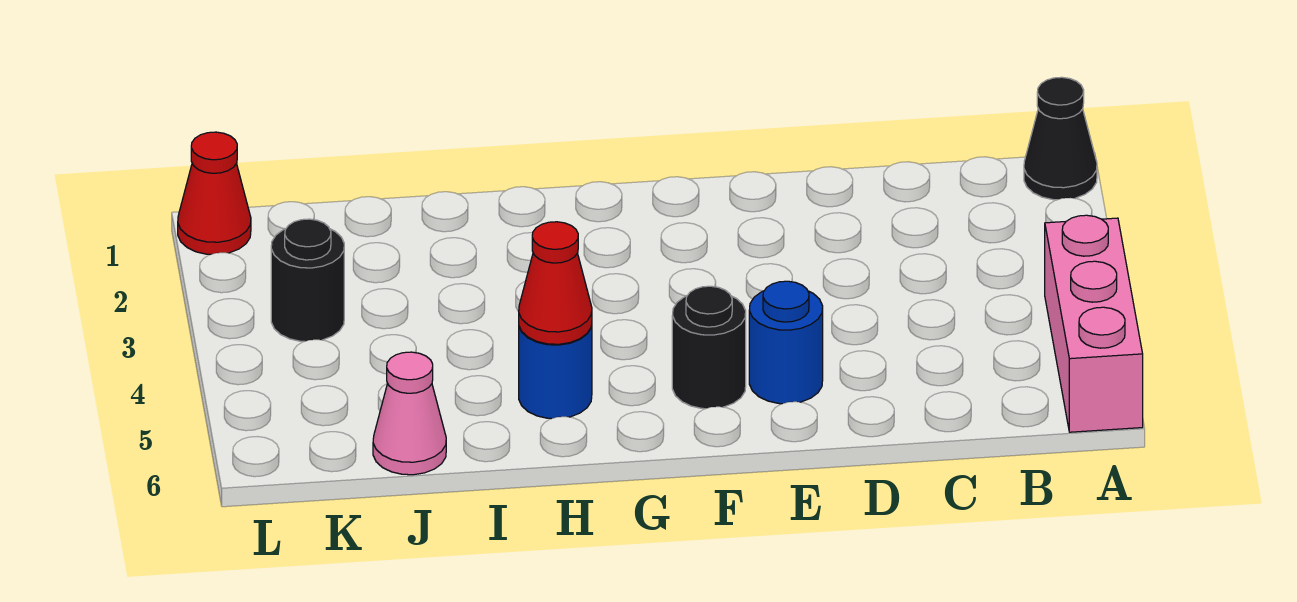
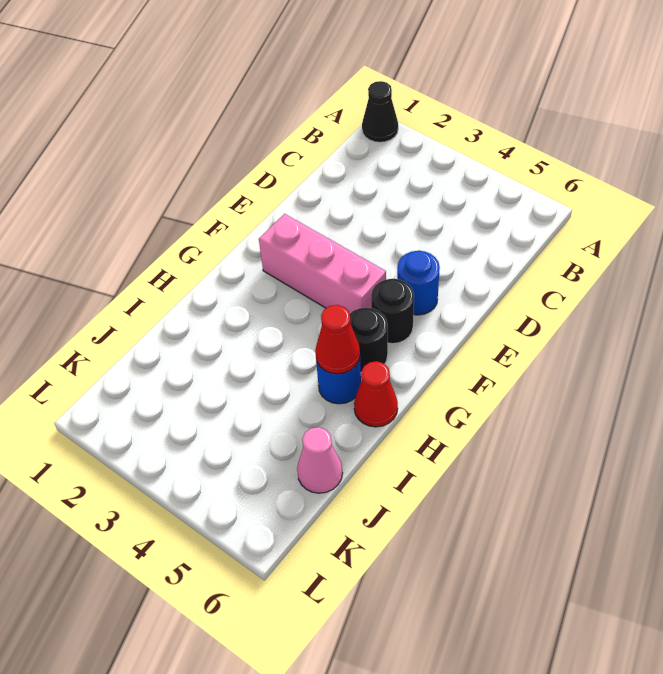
pink 1x3 brick [1045,215,1143,432] -> pink 1x3 brick moved to [259,214,386,314]
black 1x1 round brick [271,219,344,341] -> black 1x1 round brick moved to [350,308,388,371]
red 1x1 cone [178,132,251,254] -> red 1x1 cone moved to [354,361,398,427]

